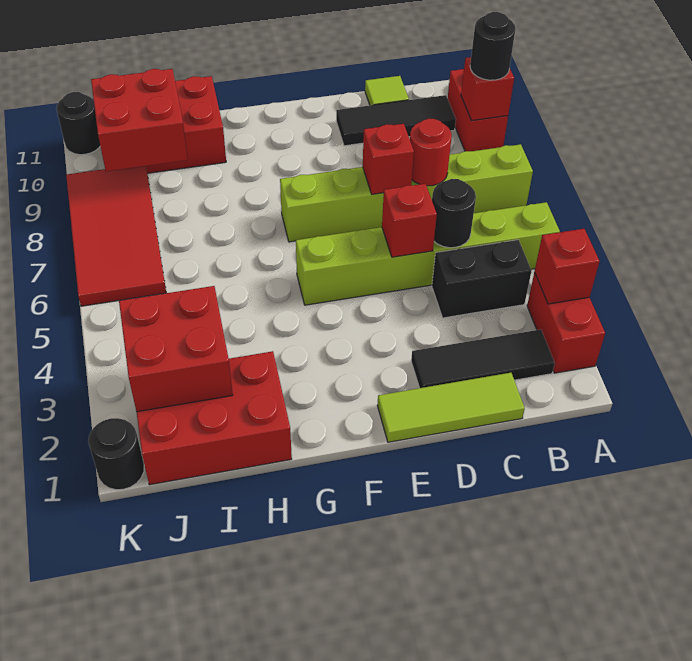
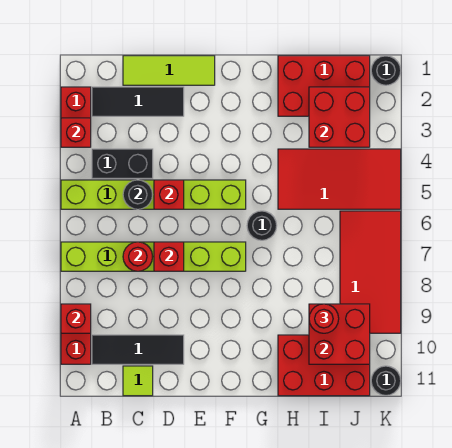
black 1x1 round brick [470,12,516,80] -> black 1x1 round brick moved to [247,211,277,240]
none -> red 2x4 tile [278,149,401,209]
none -> red 1x1 round brick [309,304,339,333]

